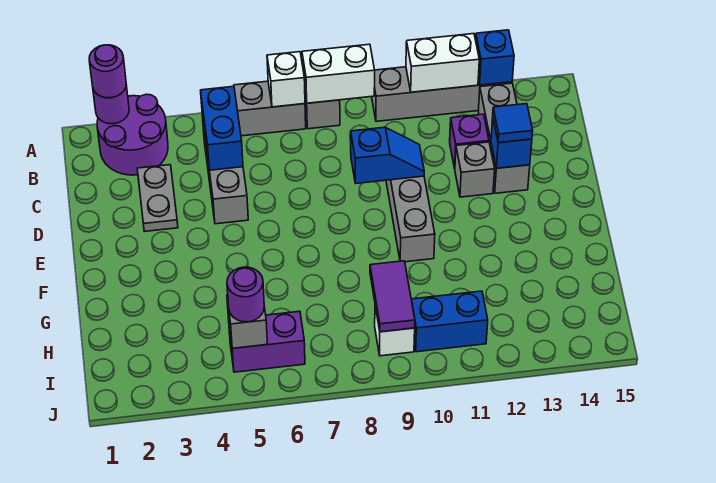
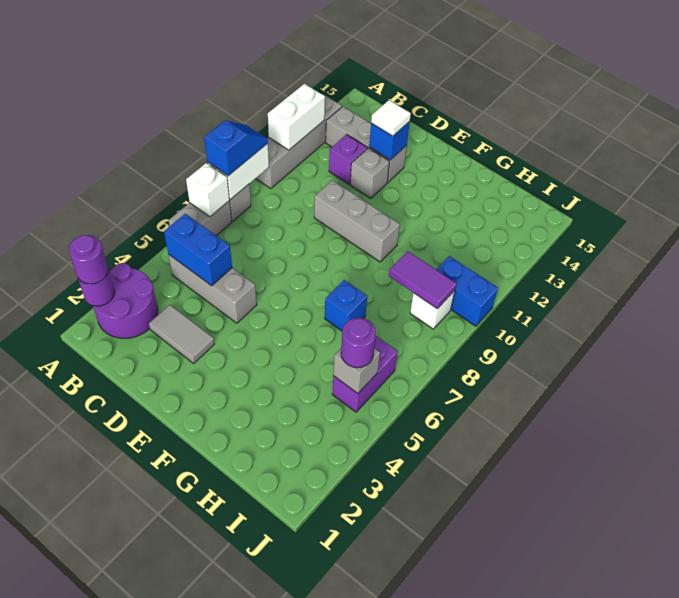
blue 1x1 brick [476,30,514,85] -> blue 1x1 brick moved to [325,280,367,331]
grey 1x2 plate [137,165,178,231] -> grey 1x2 tile [149,305,214,363]
blue 1x2 slope [351,127,424,183] -> blue 1x2 slope moved to [204,121,268,176]
blue 1x1 tile [493,104,533,143] -> white 1x1 tile [371,100,411,136]
blue 1x2 brick [411,291,488,352] -> blue 1x2 brick turned to [436,256,498,326]

